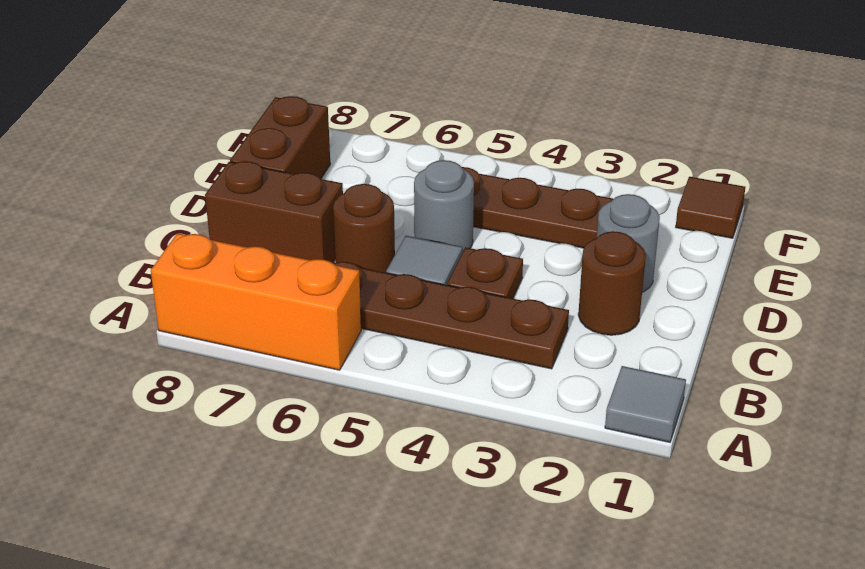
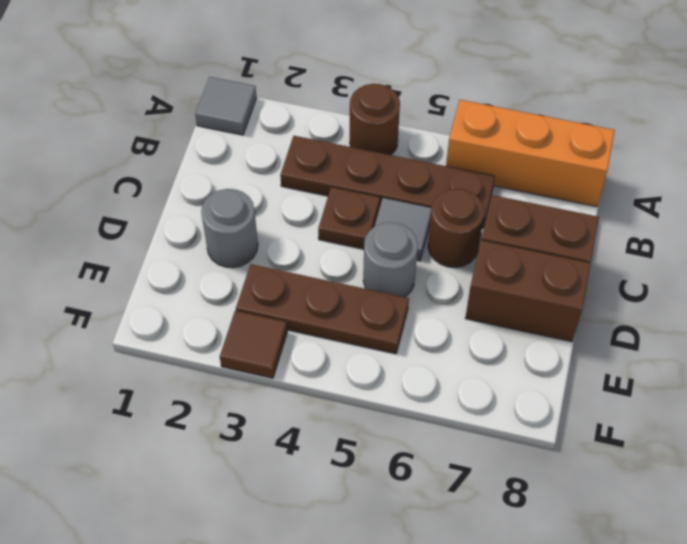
brown 1x1 round brick [578,231,646,335] -> brown 1x1 round brick moved to [350,84,400,155]
brown 1x2 brick [230,96,330,179] -> brown 1x2 brick turned to [465,240,591,342]
brown 1x1 tile [676,177,745,238] -> brown 1x1 tile moved to [220,311,287,378]

